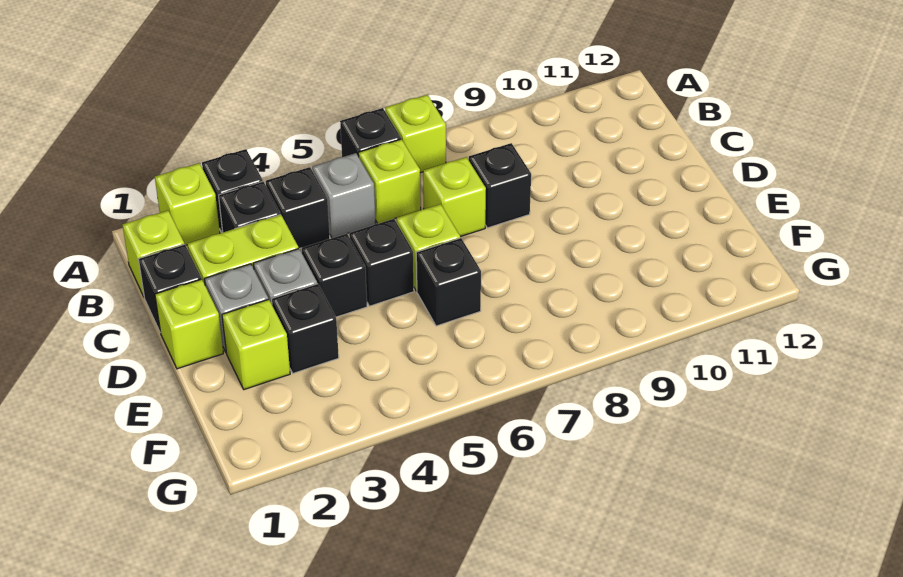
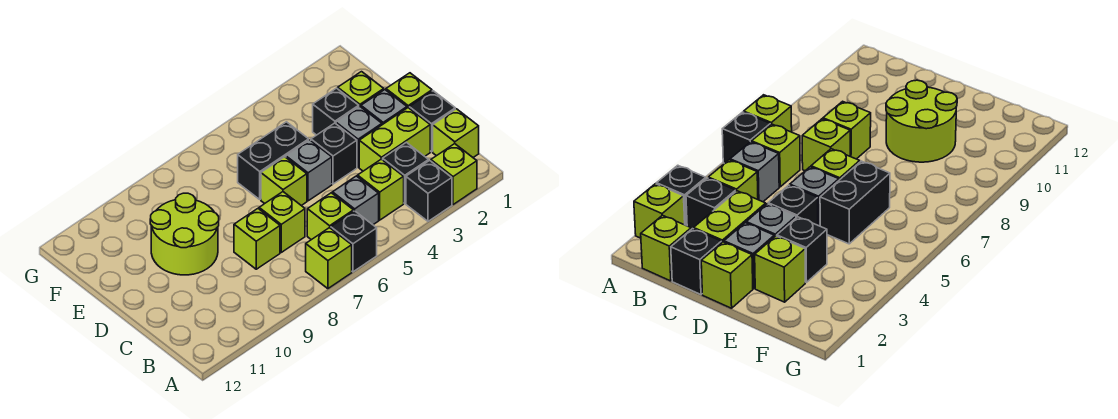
black 1x1 brick [266,167,330,249] -> lime 1x1 brick [358,159,404,220]
black 1x1 brick [469,143,531,228] -> lime 1x1 brick [234,209,280,269]
black 1x1 brick [349,219,414,306] -> grey 1x1 brick [286,140,332,201]
none -> lime 2x2 round brick [150,193,219,275]
black 1x1 brick [416,238,481,326] -> black 1x2 brick [238,122,309,199]

